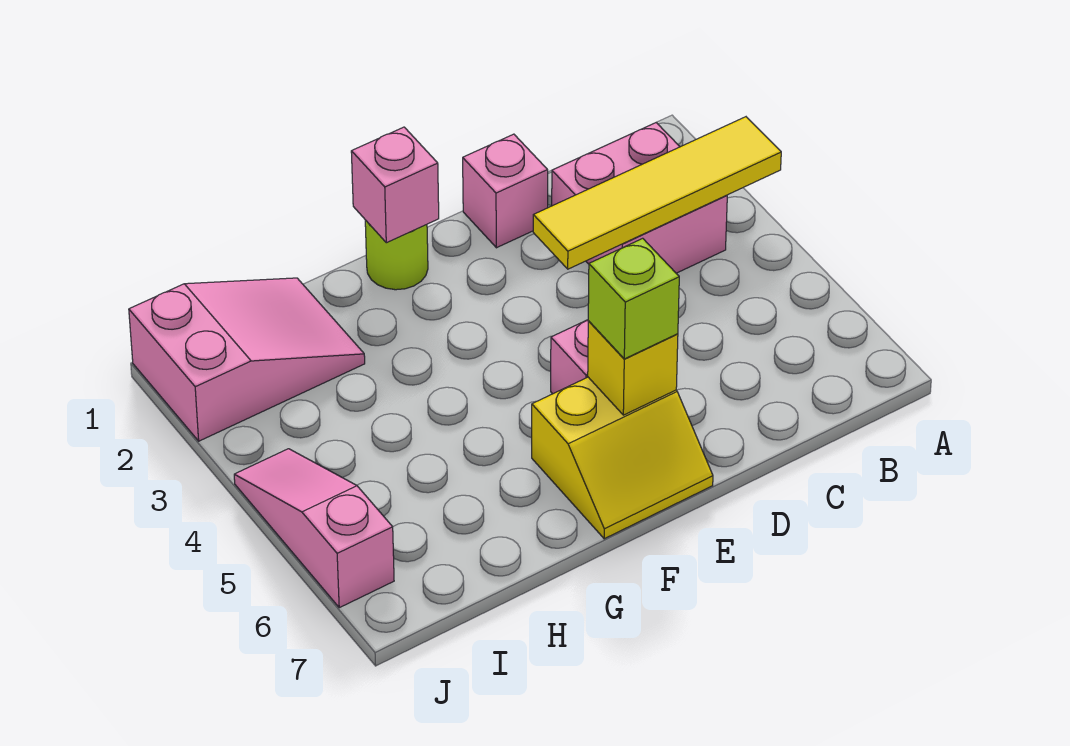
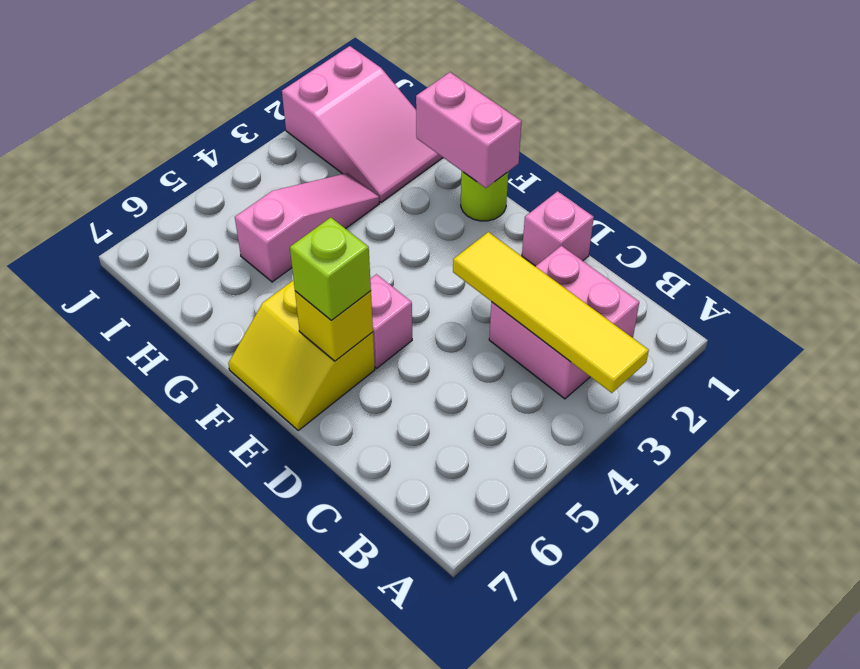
pink 1x1 brick [351,127,439,243] -> pink 1x2 brick [416,72,522,188]
pink 1x3 slope [234,449,394,608] -> pink 1x3 slope moved to [235,173,379,282]

